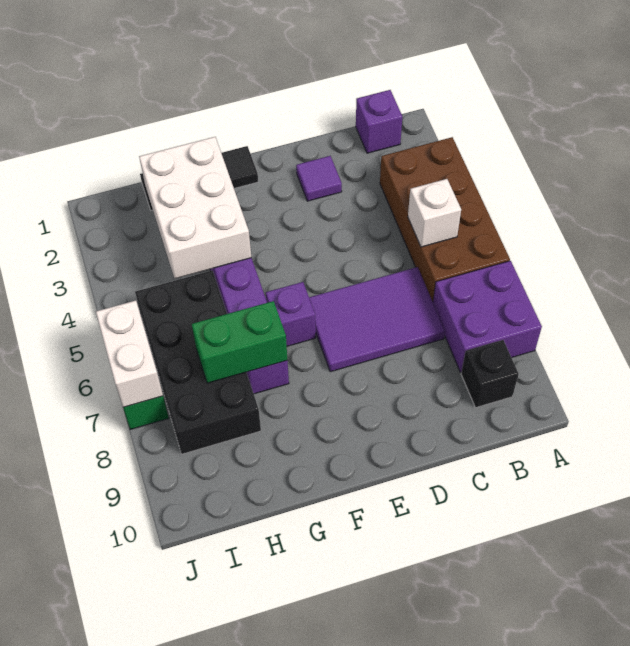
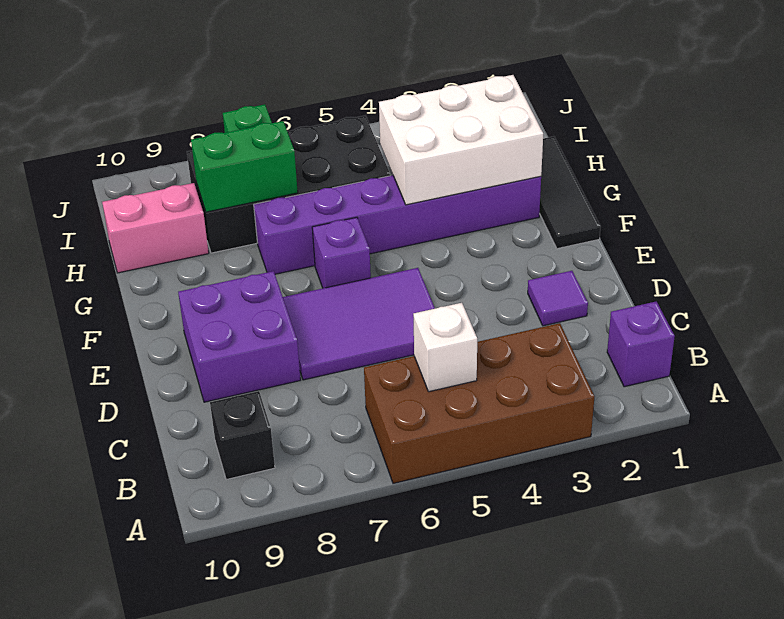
purple 2x2 brick [433,261,542,372] -> purple 2x2 brick moved to [178,271,301,402]
purple 2x3 tile [309,267,445,372] -> purple 2x3 tile turned to [283,268,435,380]
green 1x2 brick [192,301,287,383] -> green 1x2 brick turned to [191,121,298,212]
none -> pink 1x2 brick [102,183,209,273]
white 1x2 brick [96,300,163,407] -> none

